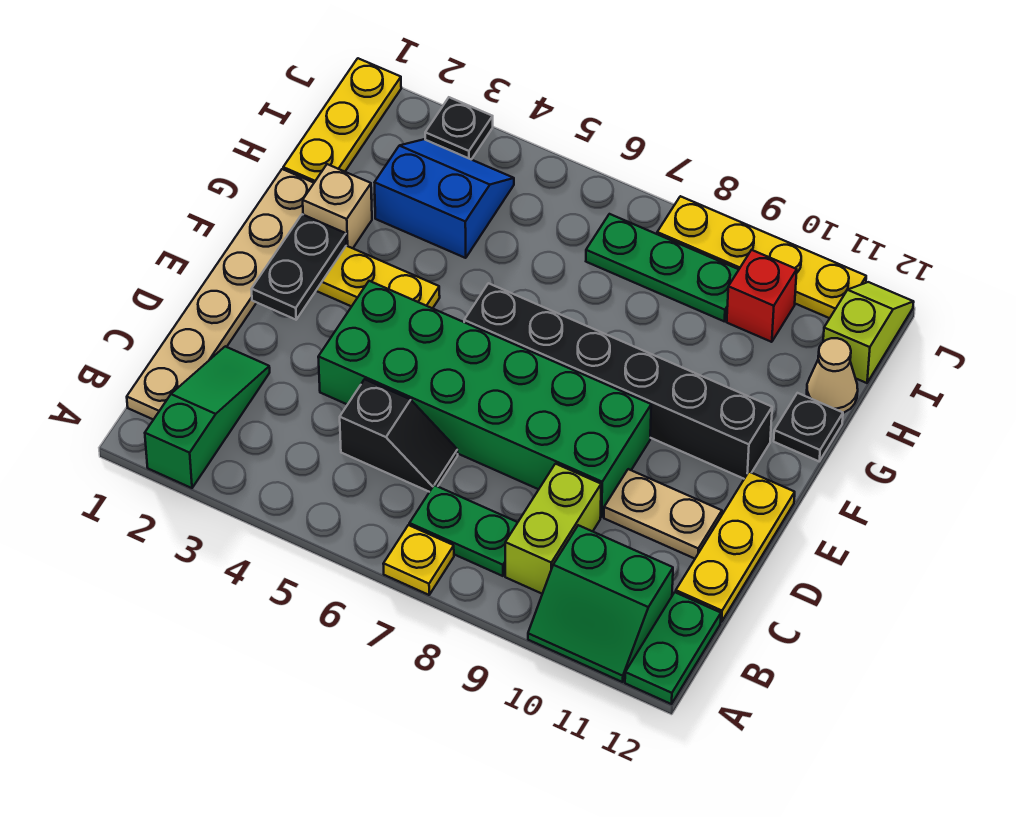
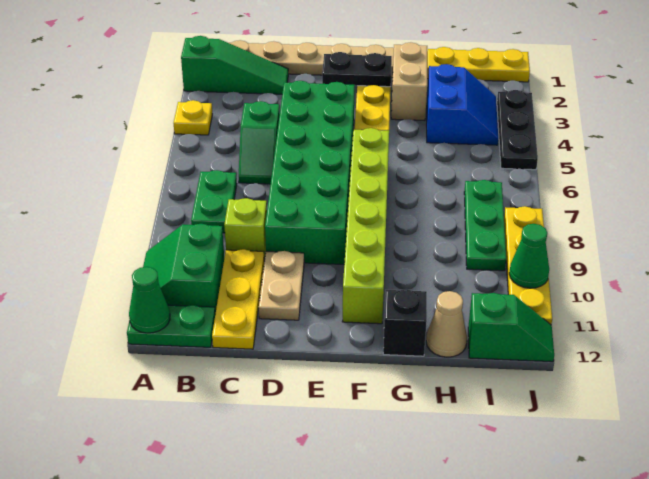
yellow 1x1 plate [383,525,454,595] -> yellow 1x1 plate moved to [174,100,212,135]
none -> green 1x1 cone [129,267,170,333]
lime 1x2 brick [505,464,601,594] -> lime 1x1 brick [224,198,267,261]
black 1x2 slope [340,379,458,492] -> green 1x2 slope [239,101,280,184]
yellow 1x3 plate [676,472,795,622] -> yellow 1x3 plate turned to [212,249,264,349]
black 1x6 brick [464,283,772,479] -> lime 1x6 brick [342,128,389,324]
tan 1x1 brick [303,164,372,248] -> tan 1x2 brick [391,43,427,120]
black 1x1 plate [774,393,843,461] -> black 1x1 brick [383,289,427,356]
red 1x1 brick [727,250,797,342] -> none
lime 1x2 slope [823,282,914,383] -> green 1x2 slope [468,293,554,362]
black 1x1 plate [425,97,493,160] -> black 1x3 plate [497,90,538,170]
none -> green 1x1 cone [509,224,549,288]

